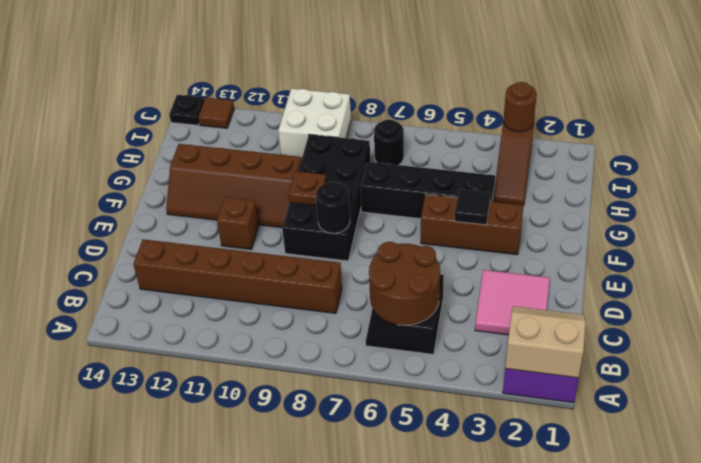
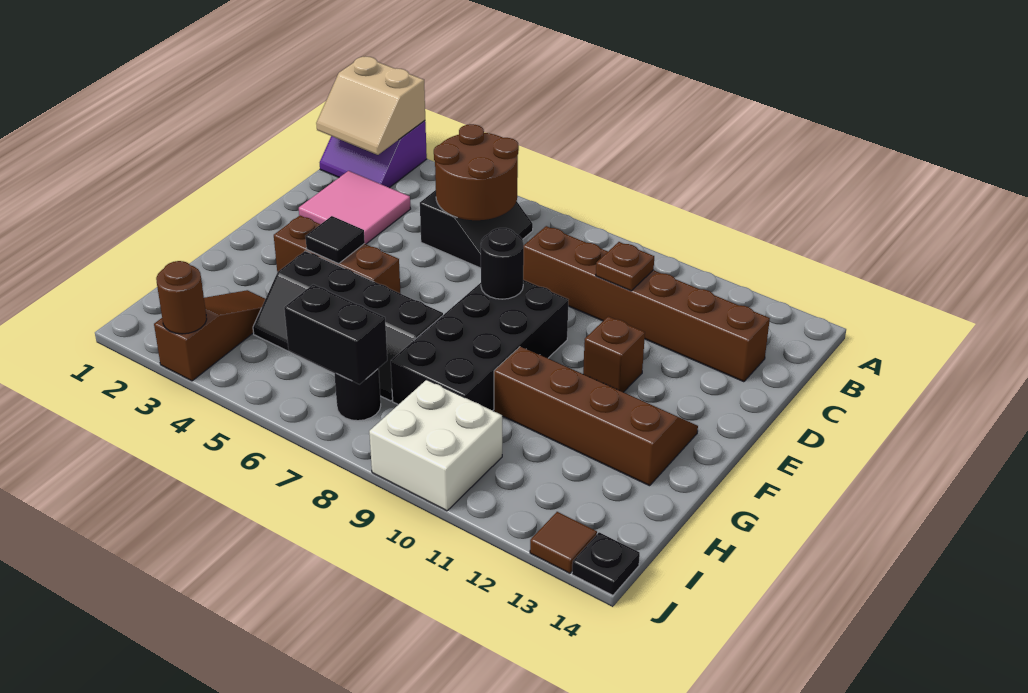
brown 1x1 plate [288,171,326,206] -> brown 1x1 plate moved to [596,242,654,291]
none -> black 1x2 brick [284,285,387,384]

